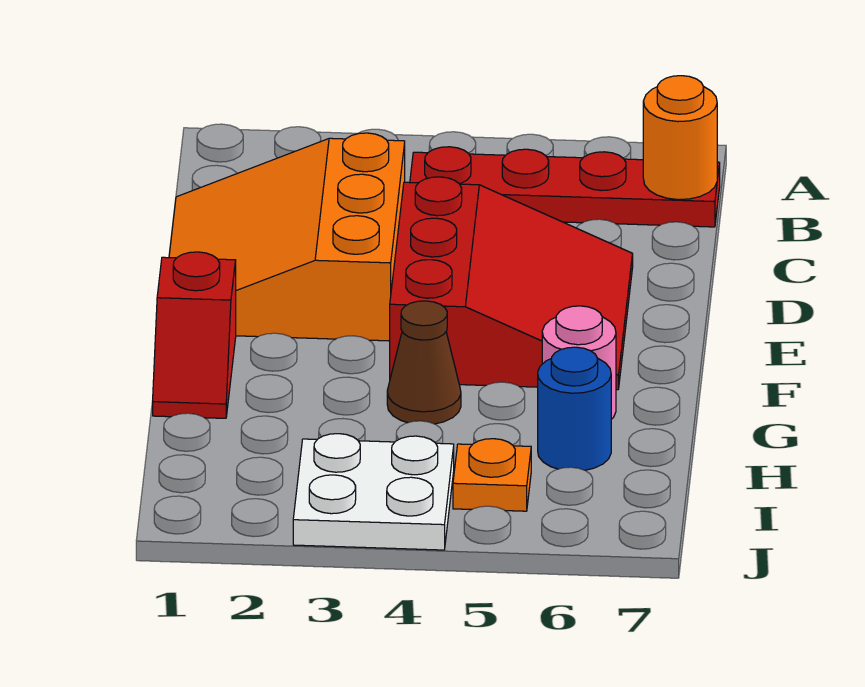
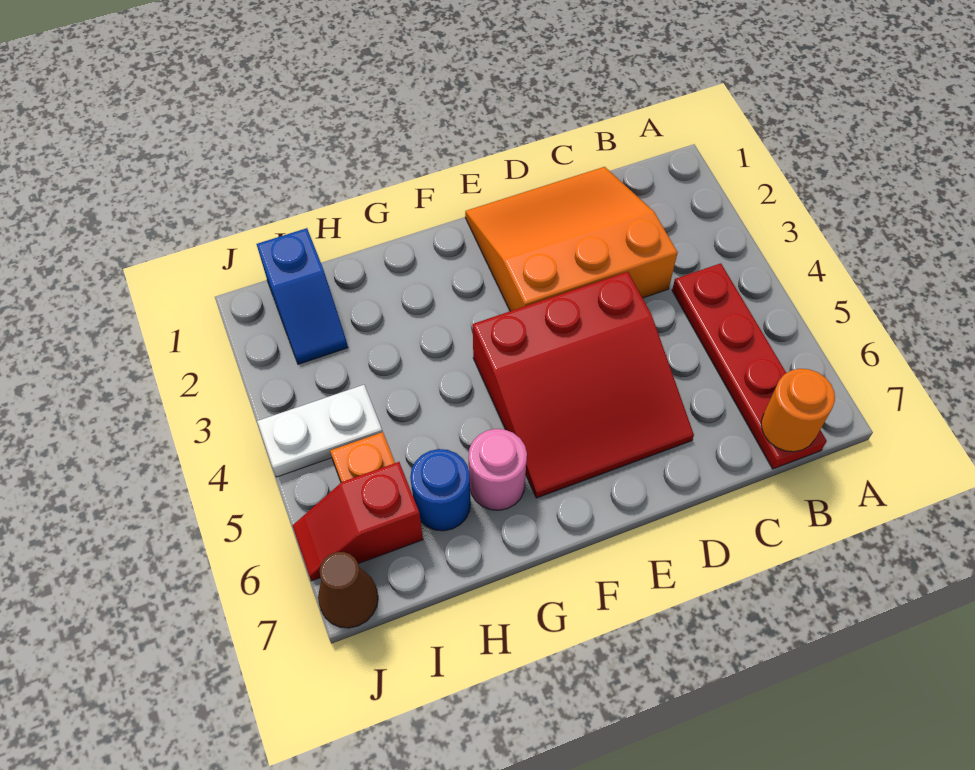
red 1x2 slope [153,252,236,418] -> red 1x2 slope moved to [292,462,423,581]
brown 1x1 cone [387,301,461,424] -> brown 1x1 cone moved to [318,552,378,628]
none -> blue 1x2 slope [257,228,348,364]
white 2x2 plate [293,434,454,550] -> white 1x2 plate [257,385,382,477]

